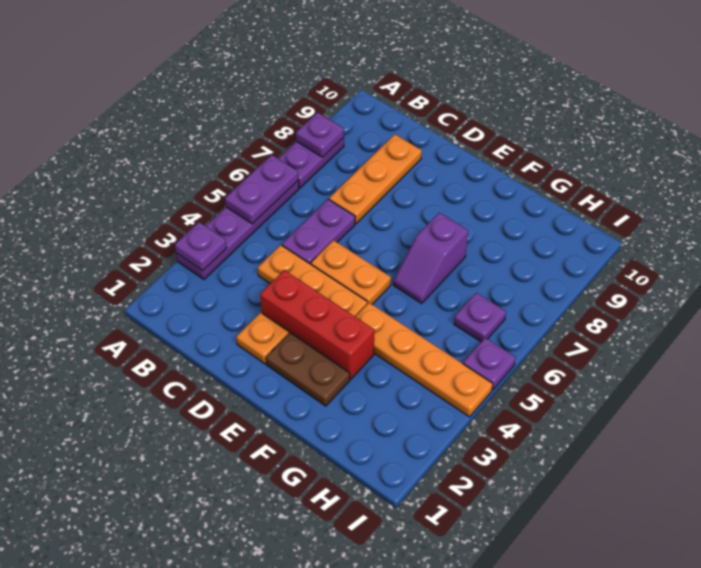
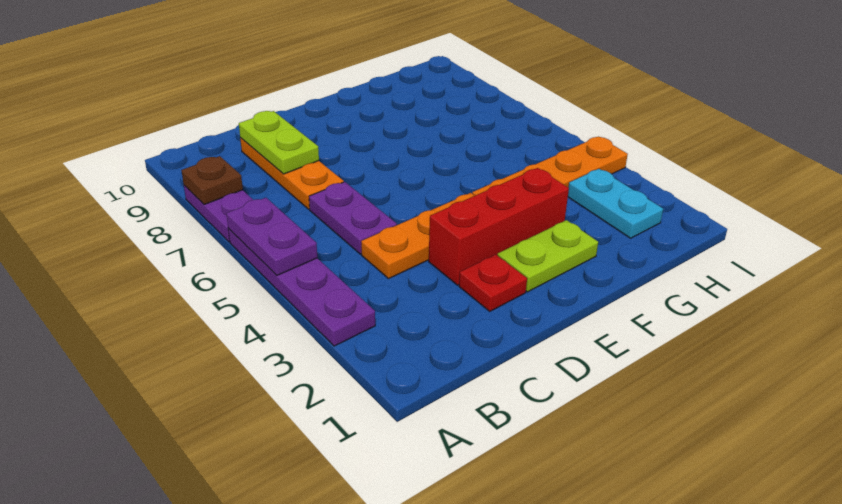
purple 1x1 plate [175,222,227,271] -> none
purple 1x1 plate [296,112,344,157] -> brown 1x1 plate [181,156,243,205]
none -> lime 1x2 plate [239,111,319,174]
orange 1x1 plate [236,313,289,364] -> red 1x1 plate [459,254,527,311]
orange 1x2 plate [311,240,391,304] -> none
brown 1x2 plate [266,333,350,406] -> lime 1x2 plate [497,220,598,292]
purple 1x2 slope [393,213,468,304] -> none
none -> cyan 1x2 plate [568,169,663,238]
purple 1x1 plate [454,293,506,342] -> none
purple 1x1 plate [463,338,516,390] -> none

